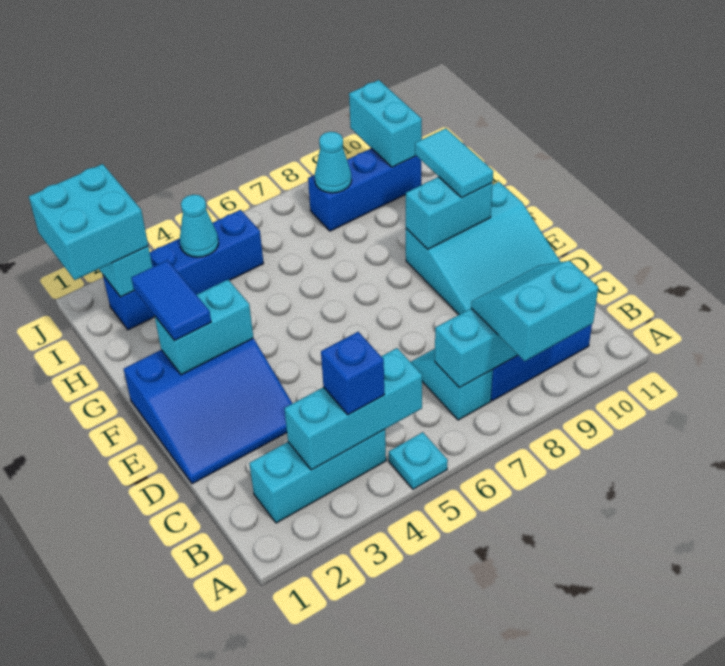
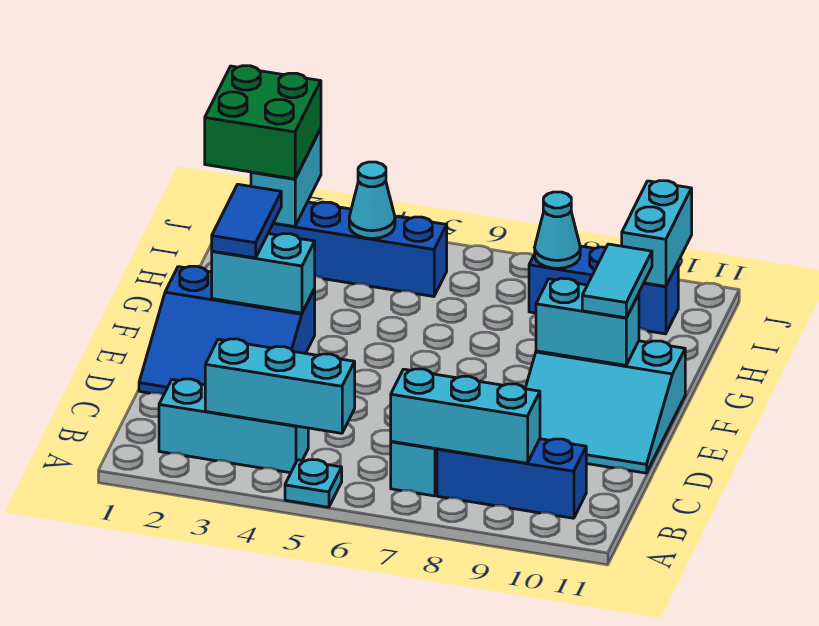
cyan 2x2 slope [471,261,598,361] -> none
blue 1x1 brick [321,332,384,415] -> none
cyan 2x2 brick [29,164,148,280] -> green 2x2 brick [205,66,321,179]

